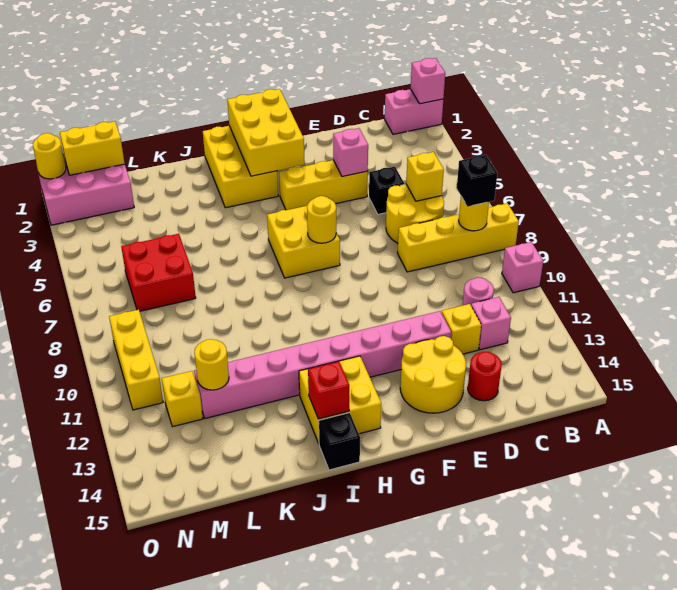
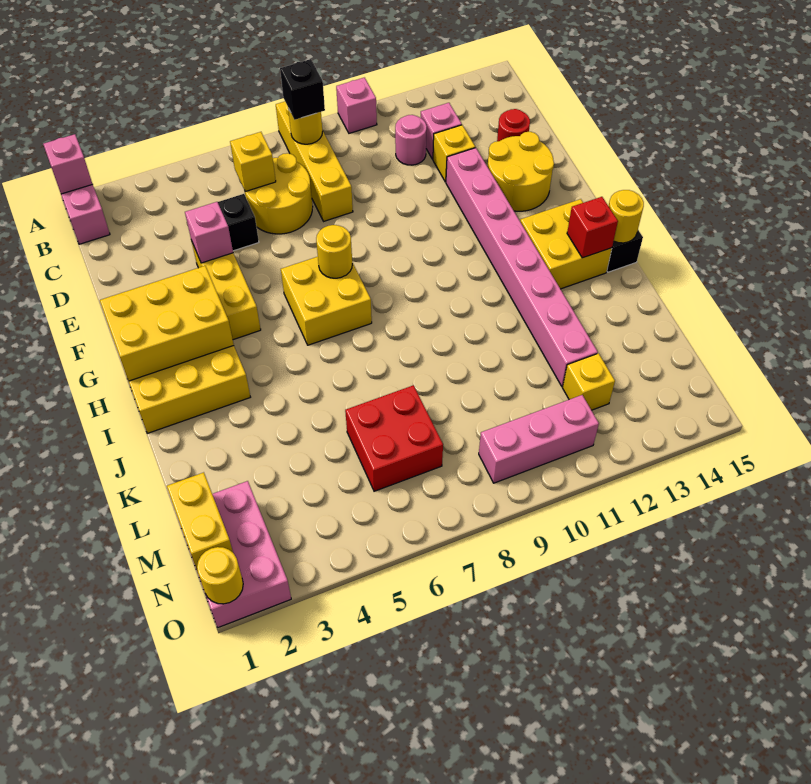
yellow 1x1 round brick [194,339,229,390] -> yellow 1x1 round brick moved to [609,190,644,243]
yellow 1x3 brick [109,310,163,410] -> pink 1x3 brick [479,395,599,483]

